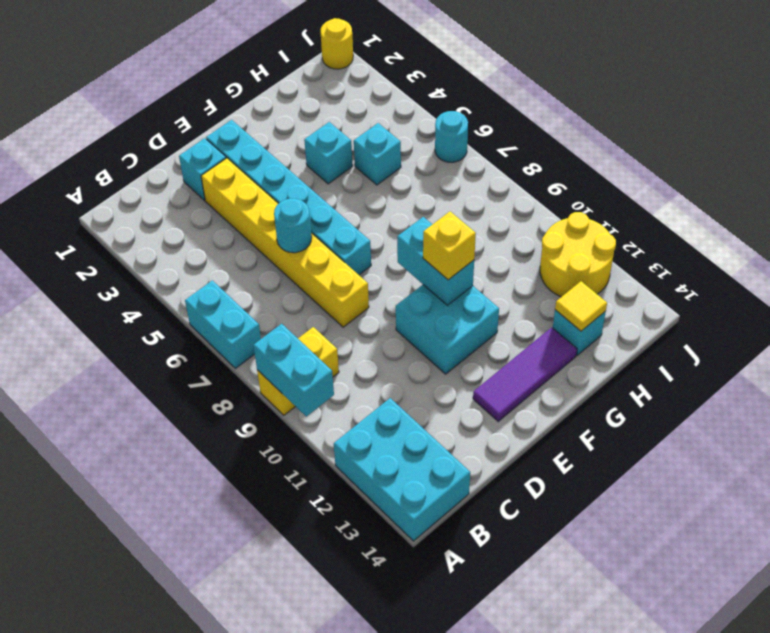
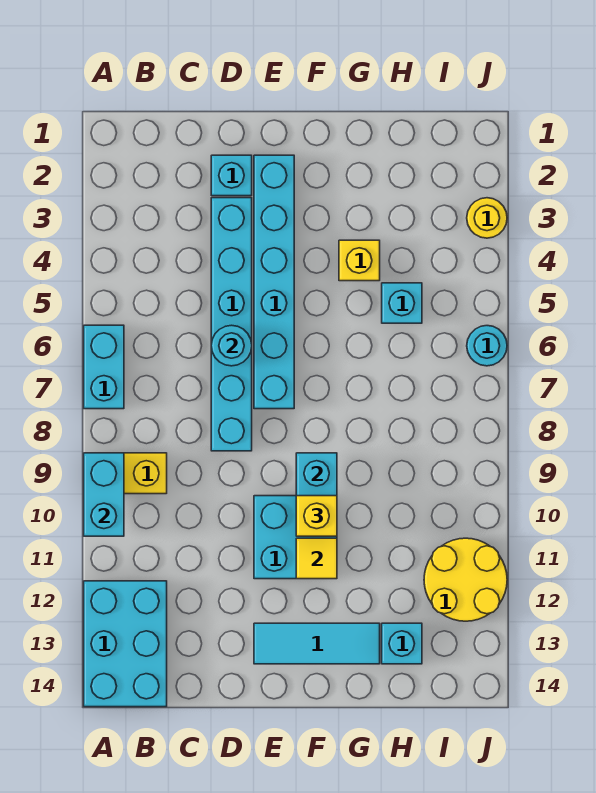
yellow 1x6 brick [201,158,369,327] -> cyan 1x6 brick [211,198,252,451]
purple 1x3 tile [473,327,577,421] -> cyan 1x3 tile [254,623,380,664]
cyan 1x1 brick [304,122,353,184] -> yellow 1x1 brick [339,240,380,281]
yellow 1x1 tile [555,281,607,331] -> yellow 1x1 tile moved to [296,538,337,579]
yellow 1x1 round brick [321,18,353,69] -> yellow 1x1 round brick moved to [467,198,507,238]

